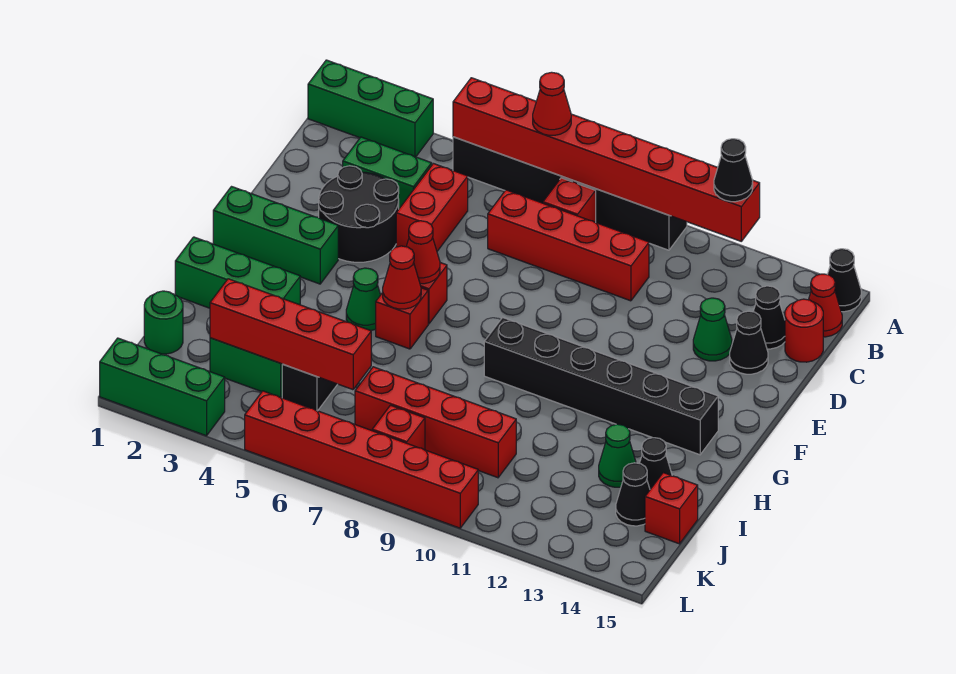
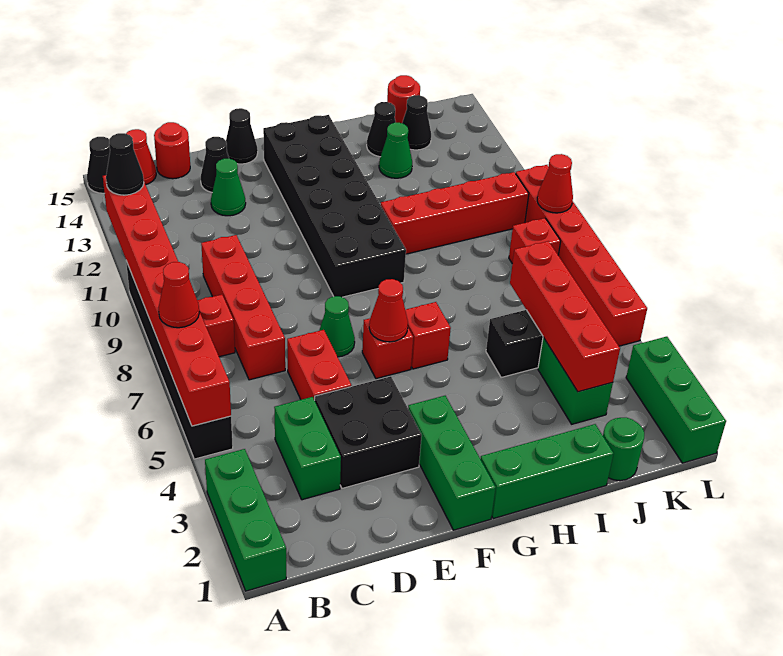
red 1x2 brick [396,164,468,251] -> red 1x2 brick turned to [287,330,351,400]
black 1x1 cone [753,286,785,349] -> black 1x1 cone moved to [226,108,258,164]
black 2x2 round brick [319,166,399,262] -> black 2x2 brick [315,376,422,488]
green 1x1 cone [346,268,380,331] -> green 1x1 cone moved to [319,296,355,357]
red 1x1 cone [383,246,421,309] -> red 1x1 cone moved to [537,154,573,213]
black 1x6 brick [484,317,718,455] -> black 2x6 brick [263,115,406,297]
green 1x3 brick [175,237,300,308] -> green 1x3 brick turned to [481,424,614,519]
red 1x4 brick [355,367,516,478] -> red 1x4 brick turned to [381,172,529,254]
red 1x1 brick [645,473,698,544] -> red 1x1 round brick [387,75,420,123]

